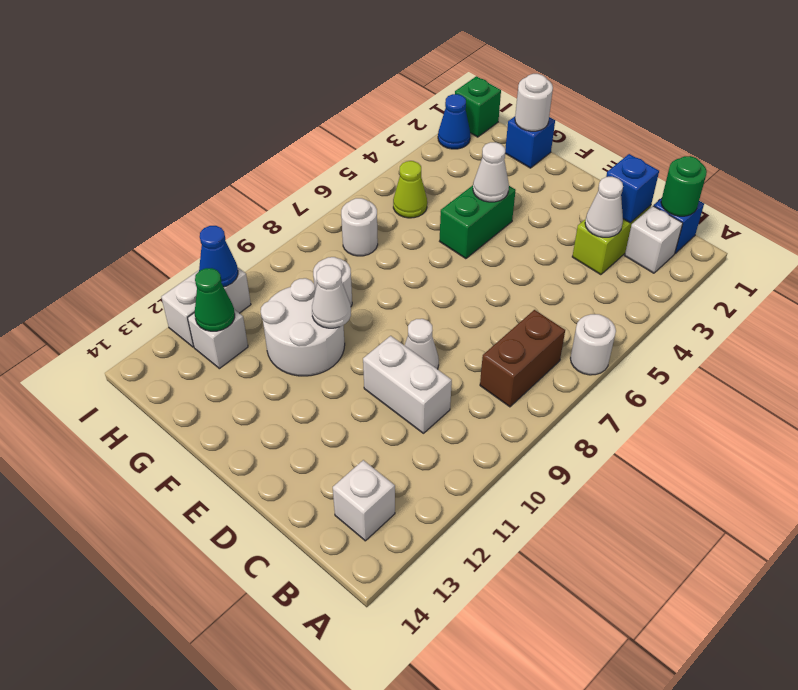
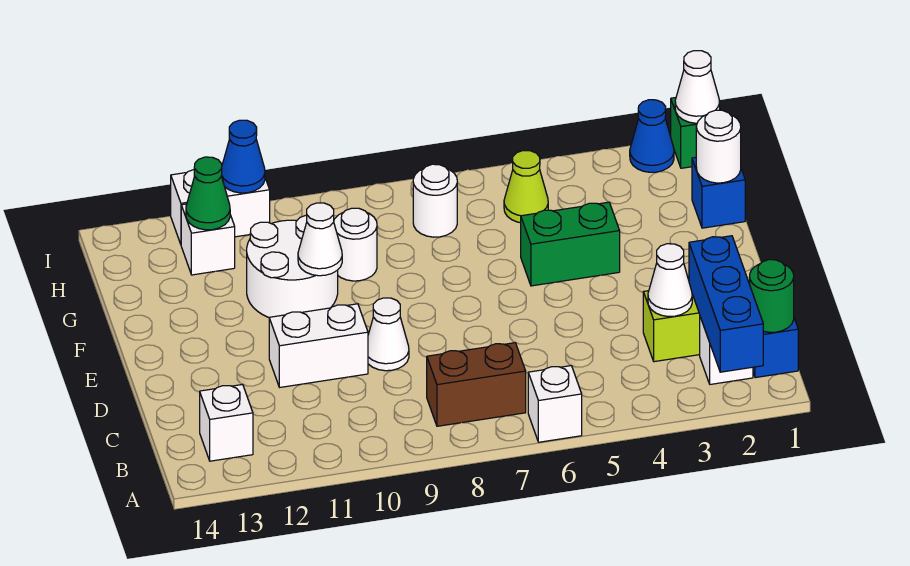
white 1x1 round brick [570,314,616,375] -> white 1x1 brick [528,366,582,442]
blue 1x1 brick [606,154,659,223] -> blue 1x3 brick [689,236,763,372]
white 1x2 brick [363,336,452,433] -> white 1x2 brick turned to [269,304,368,387]
white 1x1 cone [473,142,509,202] -> white 1x1 cone moved to [675,51,720,123]

